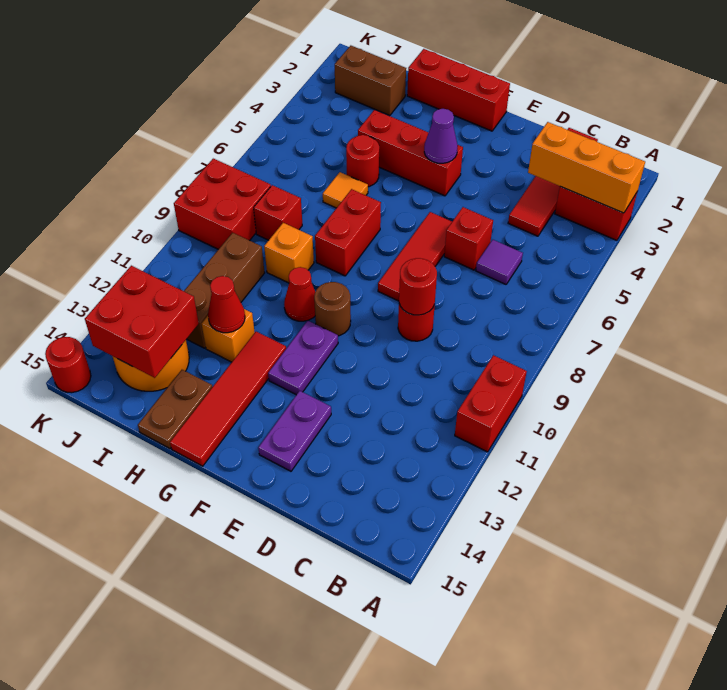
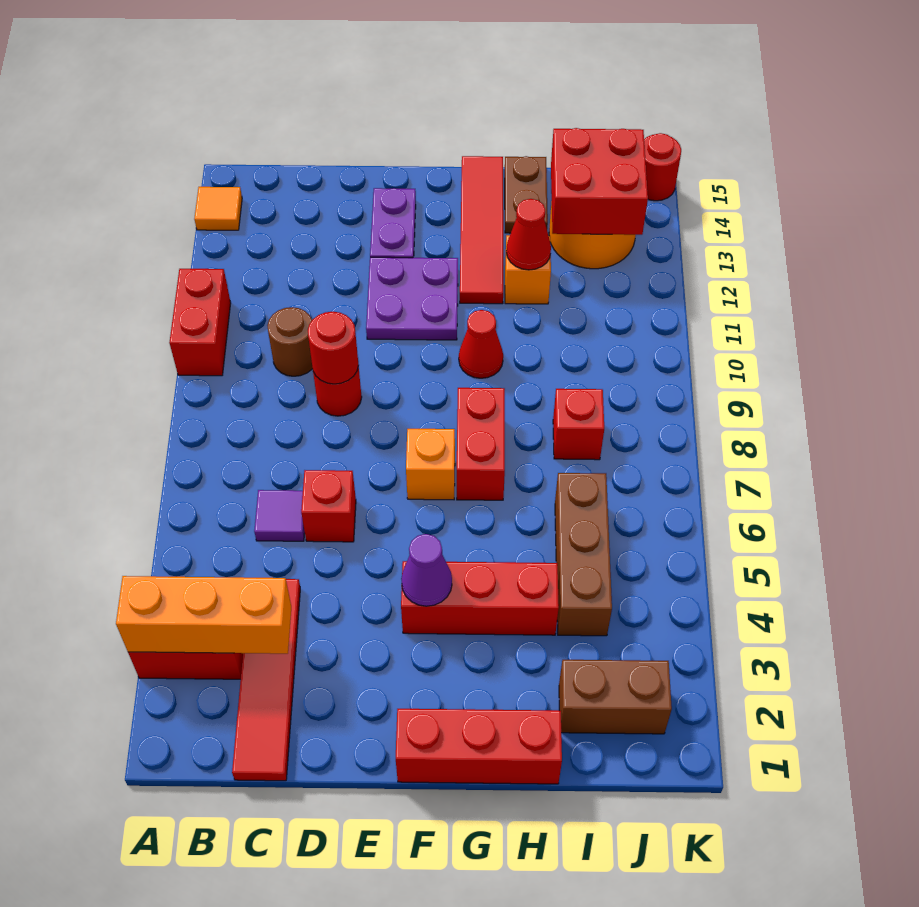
red 1x3 tile [378,212,452,301] -> none
brown 1x1 round brick [314,282,351,336] -> brown 1x1 round brick moved to [267,307,313,376]
purple 1x2 plate [268,321,338,395] -> purple 2x2 plate [366,257,458,340]
red 1x1 round brick [346,135,379,187] -> none
orange 1x1 tile [323,172,368,208] -> orange 1x1 tile moved to [194,187,242,230]
orange 1x1 brick [264,223,314,283] -> orange 1x1 brick moved to [406,429,455,500]
brown 1x3 brick [184,233,265,348] -> brown 1x3 brick moved to [555,473,612,636]
red 2x2 brick [174,159,271,249] -> none

